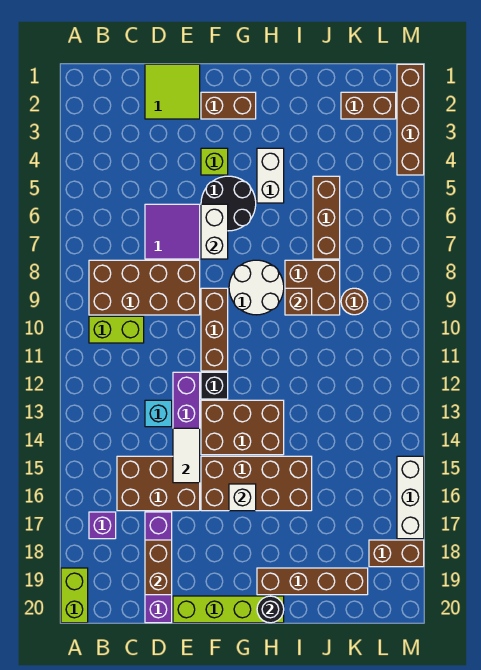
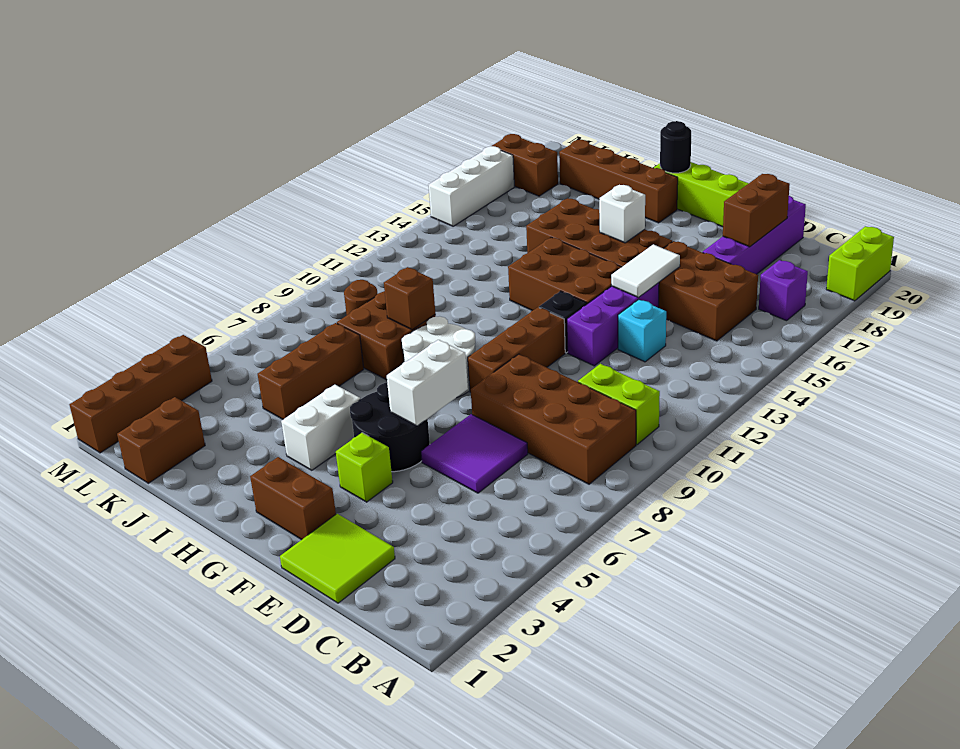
brown 1x2 brick [341,92,396,119] -> brown 1x2 brick turned to [117,397,205,483]

